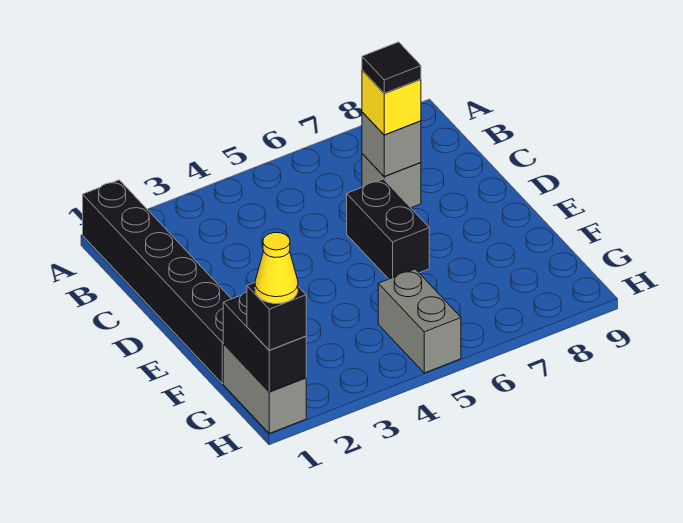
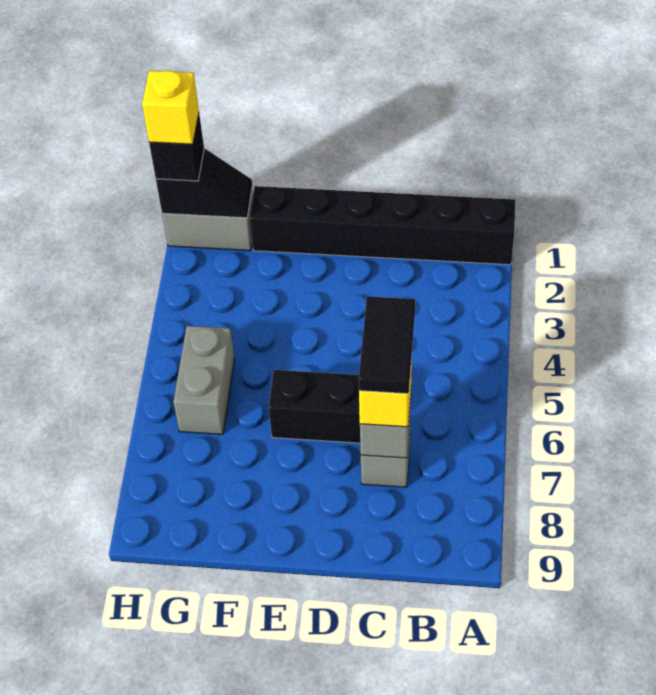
black 1x1 tile [362,42,421,93] -> black 1x2 tile [359,296,415,394]
black 1x2 brick [223,292,306,392] -> black 1x2 slope [156,149,252,218]
grey 1x2 brick [378,269,461,373] -> grey 1x2 brick turned to [173,326,235,434]
yellow 1x1 cone [255,233,298,304] -> yellow 1x1 brick [142,71,199,144]

